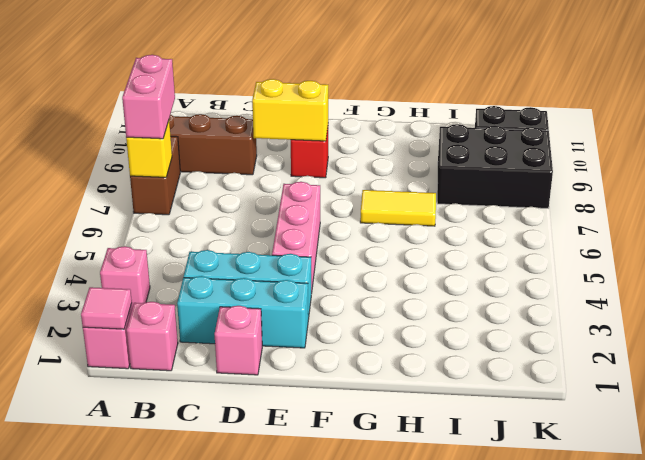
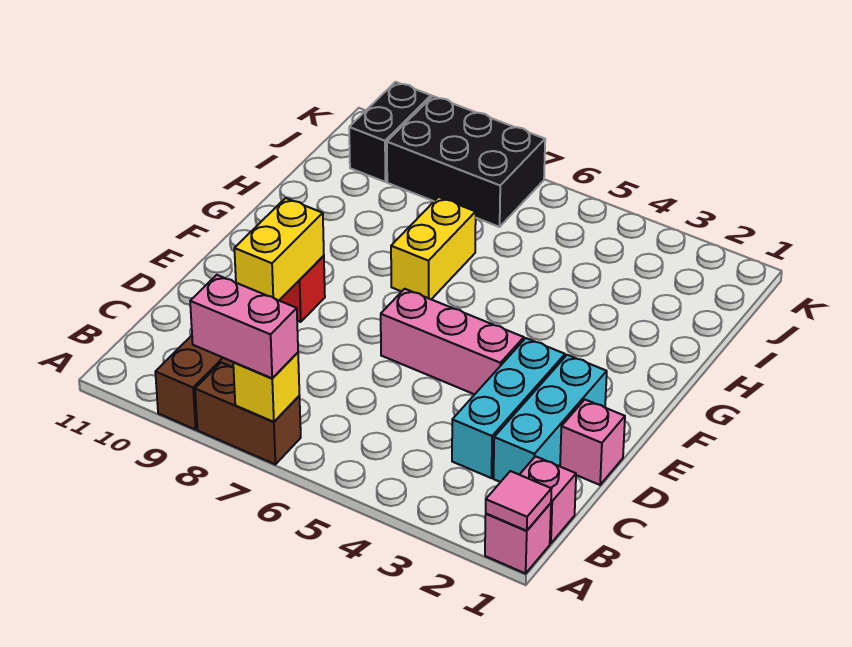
pink 1x1 brick [100,246,150,307] -> none
yellow 1x2 tile [360,190,436,226] -> yellow 1x2 brick [391,197,476,299]
black 2x3 brick [437,124,553,208] -> black 2x3 brick turned to [387,96,545,227]

